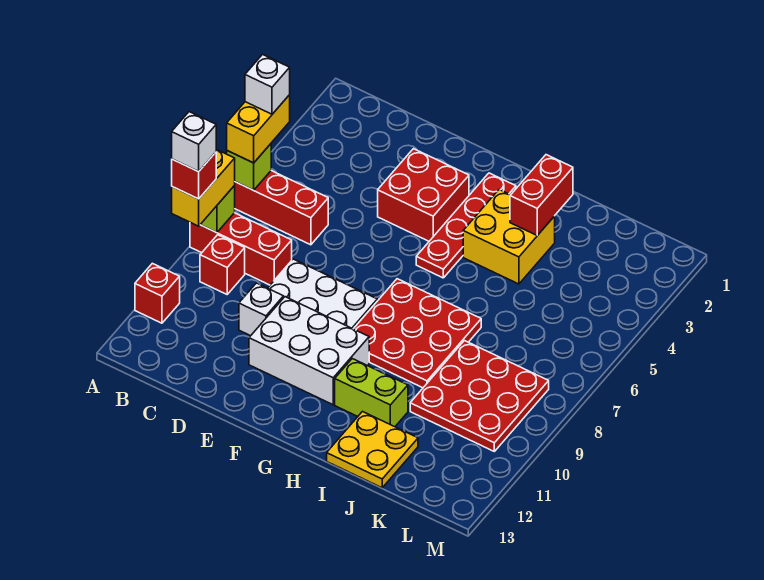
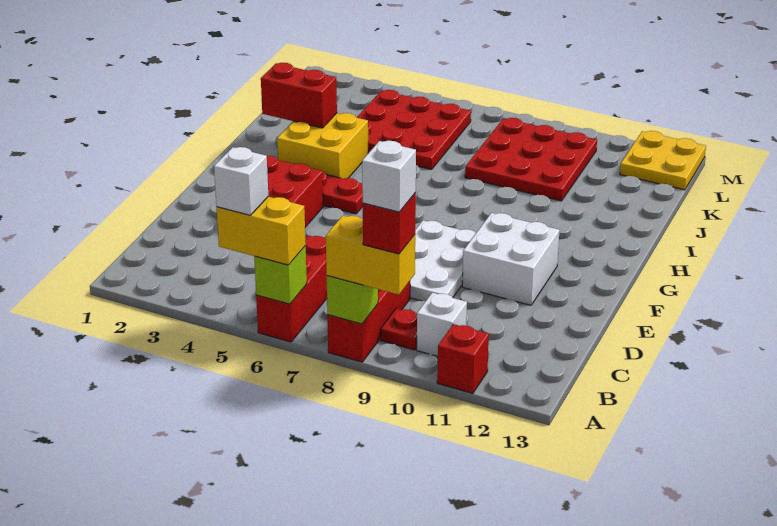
red 1x1 brick [200,235,245,294] -> red 1x1 plate [381,308,417,350]
white 1x1 brick [239,283,284,336] -> white 1x1 brick moved to [417,293,467,356]
white 2x3 brick [249,297,369,405] -> white 2x2 brick [462,213,560,305]
red 3x3 plate [354,279,481,388] -> red 3x3 plate moved to [357,90,471,170]
lime 1x2 brick [335,359,408,427] -> none
yellow 2x2 plate [327,412,418,488] -> yellow 2x2 plate moved to [620,131,706,190]

